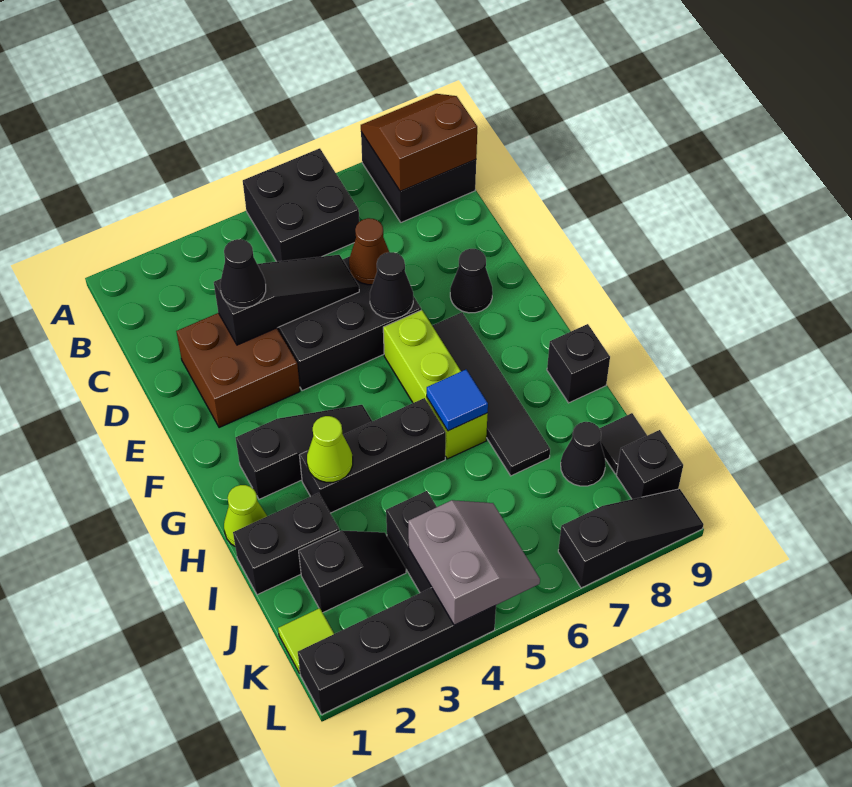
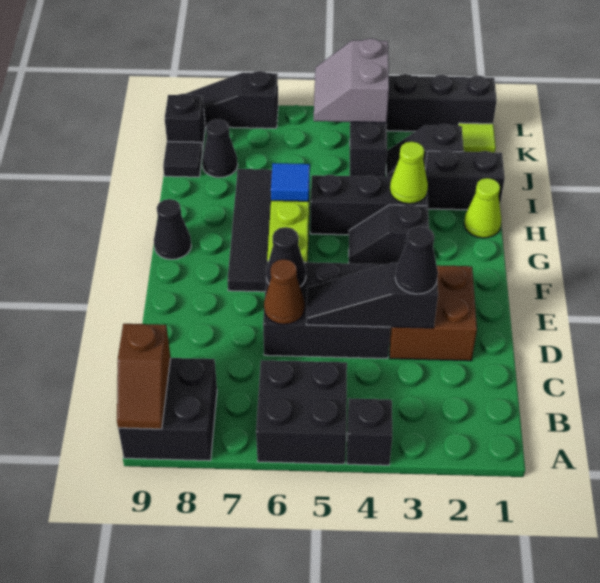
brown 2x2 slope [361,94,477,191] -> brown 1x2 slope [117,324,171,429]
black 1x1 cone [450,249,493,313] -> black 1x1 cone moved to [154,199,191,259]
black 1x3 slope [236,405,372,499] -> black 1x2 slope [349,205,429,264]
black 1x1 brick [547,324,610,403] -> black 1x1 brick moved to [347,398,392,465]

